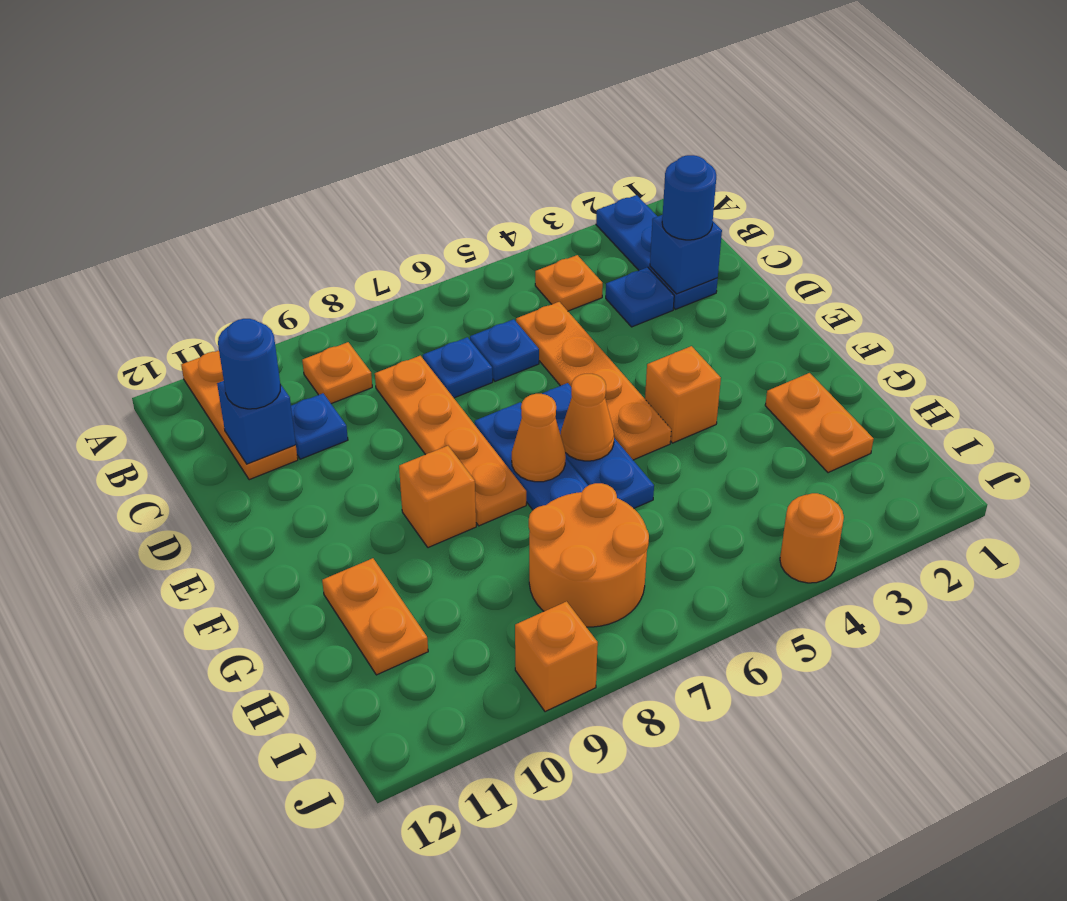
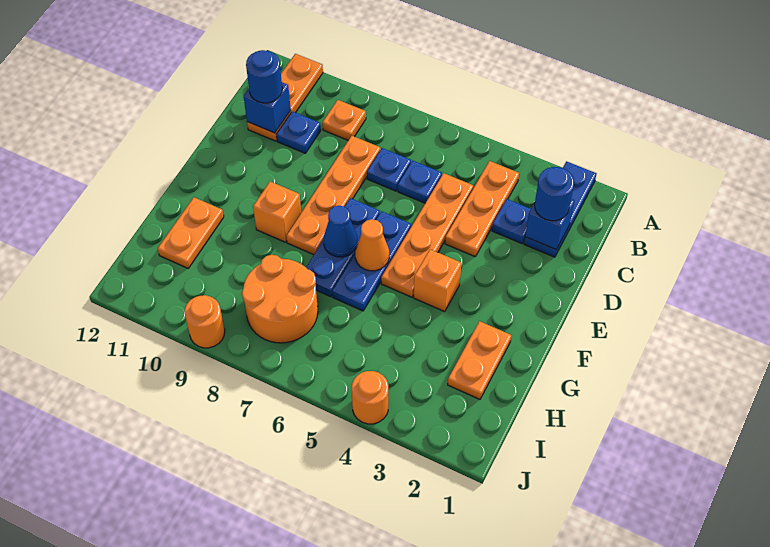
orange 1x1 plate [535,255,603,311] -> orange 1x3 plate [445,161,519,257]
orange 1x1 cone [512,394,566,482] -> blue 1x1 cone [324,206,357,257]
orange 1x1 brick [515,601,598,712] -> orange 1x1 round brick [185,295,225,348]

